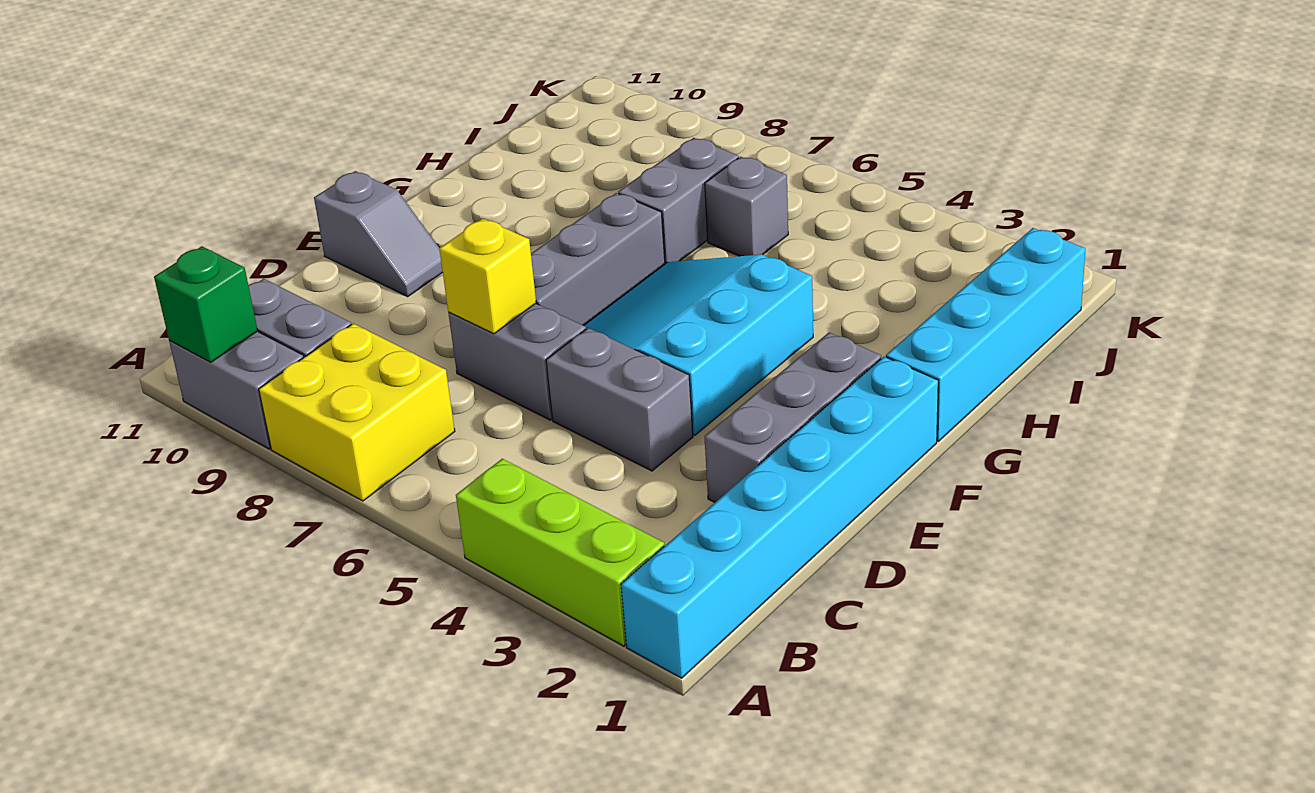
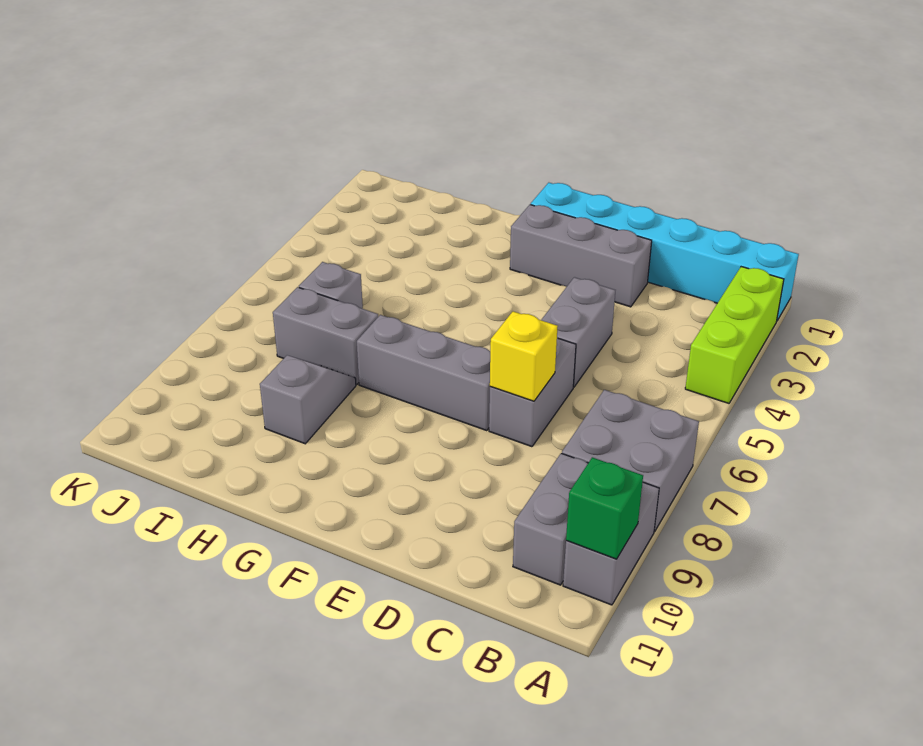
yellow 2x2 brick [259,324,455,501] -> grey 2x2 brick [562,390,699,532]
cyan 3x3 slope [583,254,813,435] -> none
grey 1x2 slope [314,171,443,297] -> grey 1x2 slope moved to [260,355,356,444]
cyan 1x4 brick [886,228,1086,441] -> none

